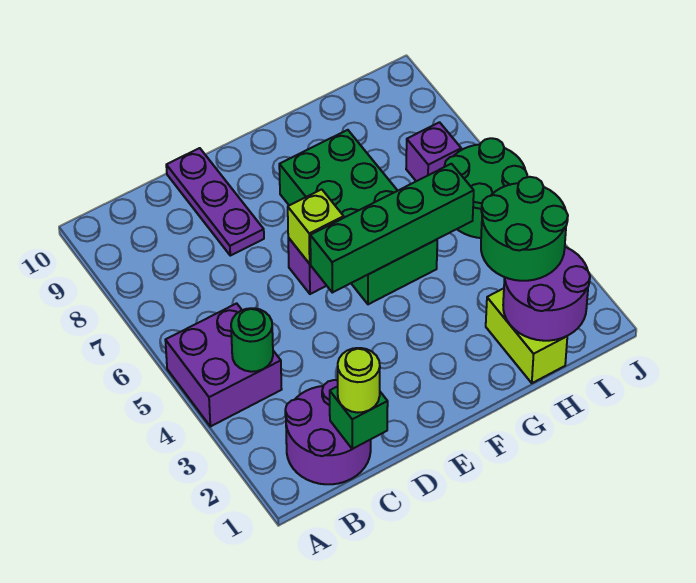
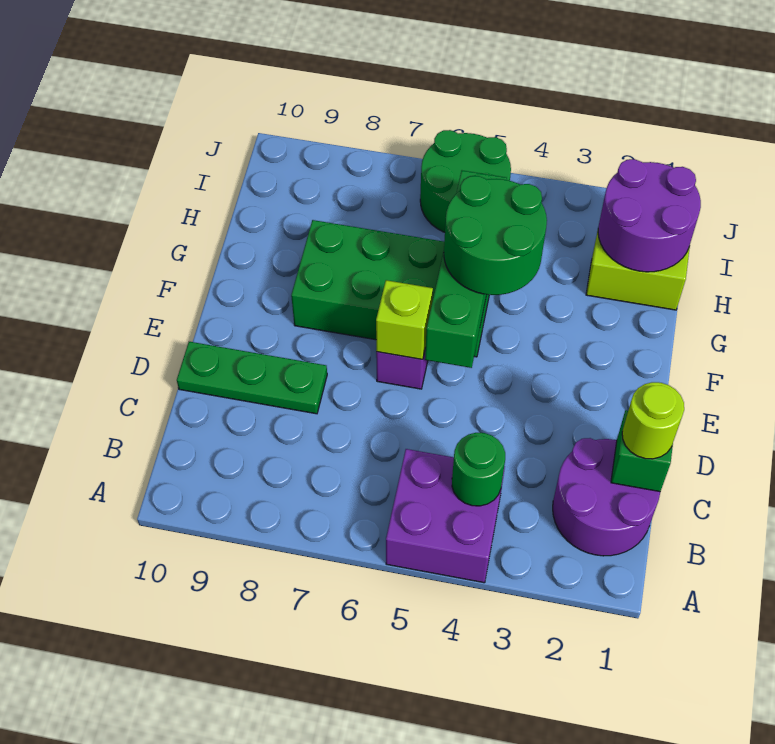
purple 1x3 plate [166,148,264,256] -> green 1x3 plate [177,342,327,414]
green 2x2 round brick [481,177,568,281] -> green 2x2 round brick moved to [444,176,547,295]
purple 1x1 brick [406,122,461,181] -> none

